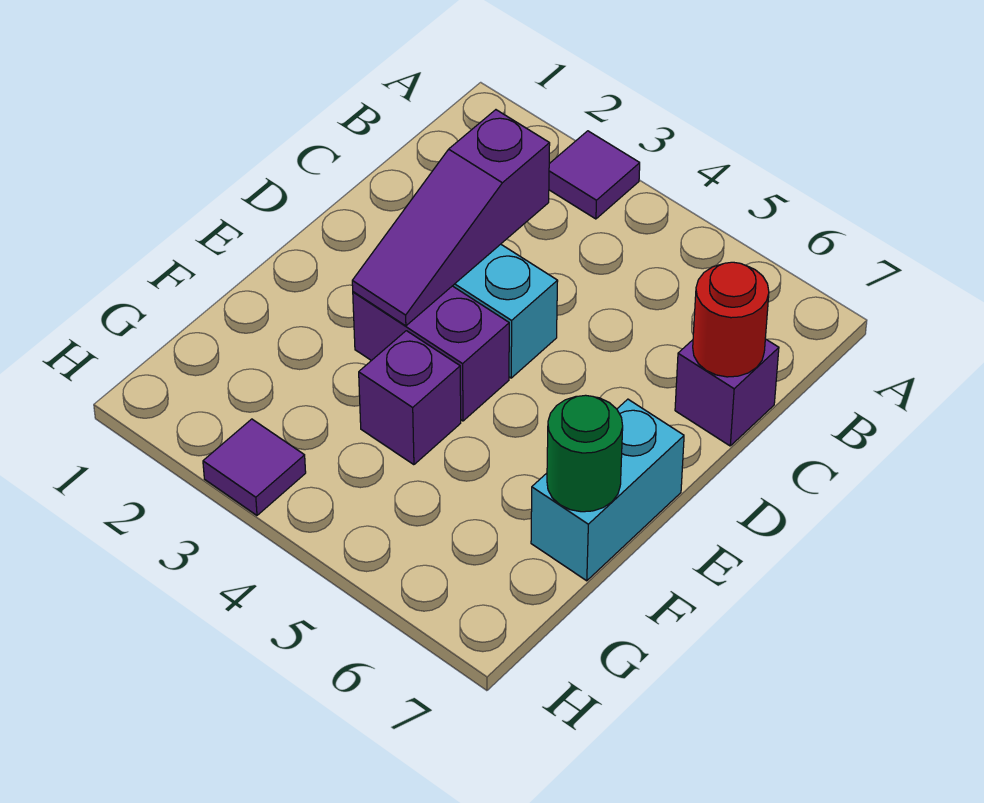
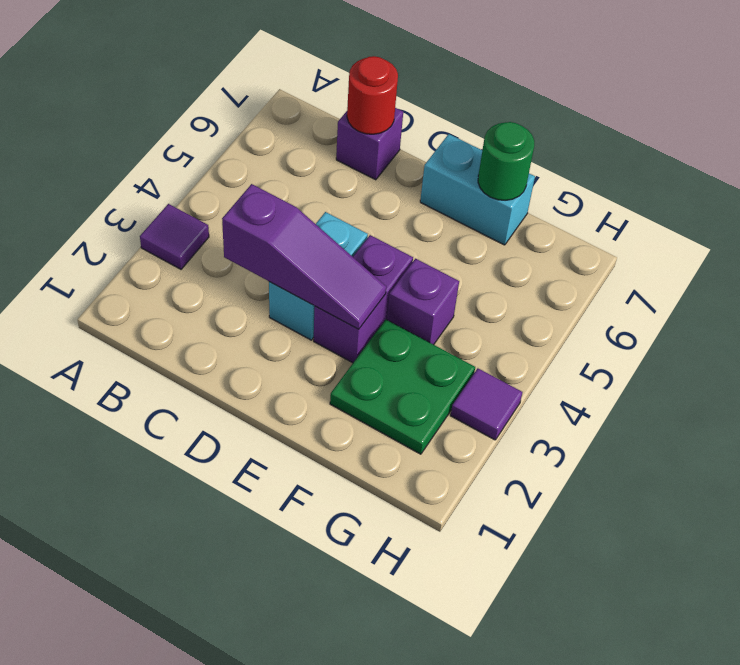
none -> green 2x2 plate [330,319,475,454]

